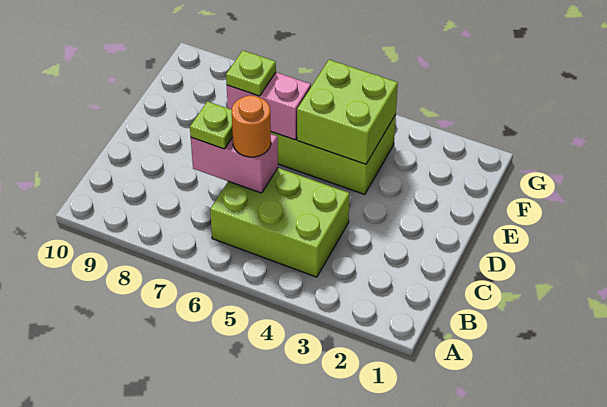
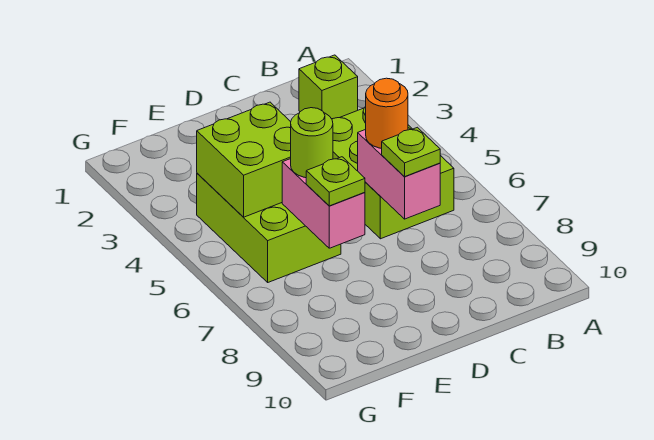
none -> lime 1x1 brick [299,55,358,119]
none -> lime 1x1 round brick [291,108,333,178]

